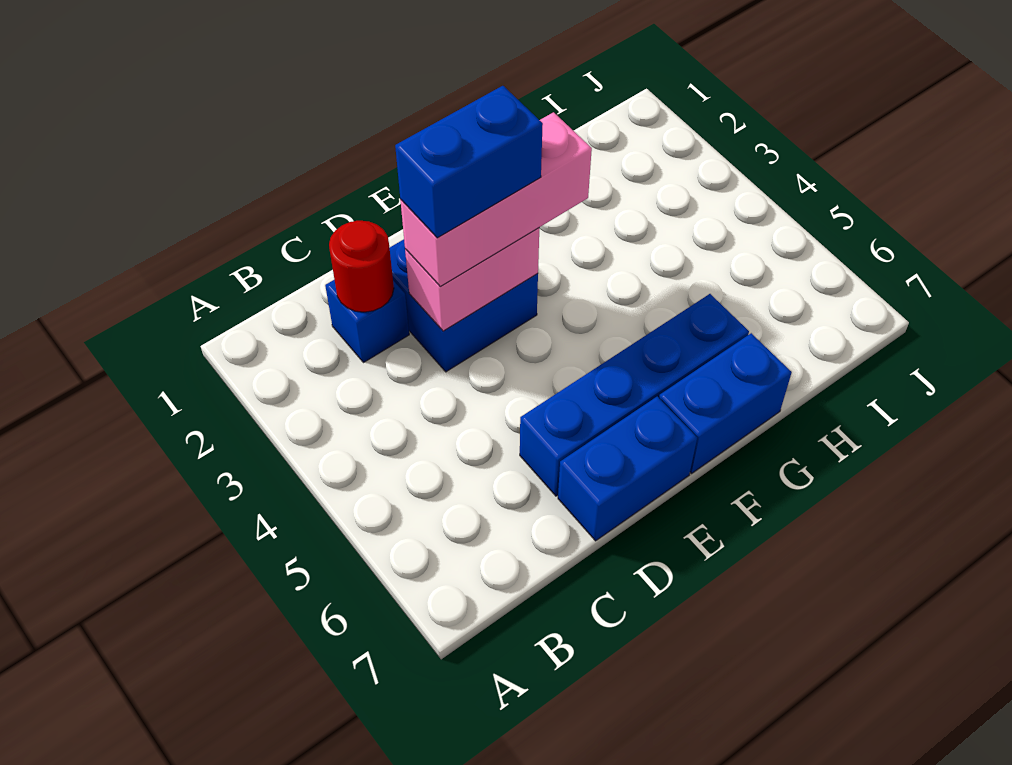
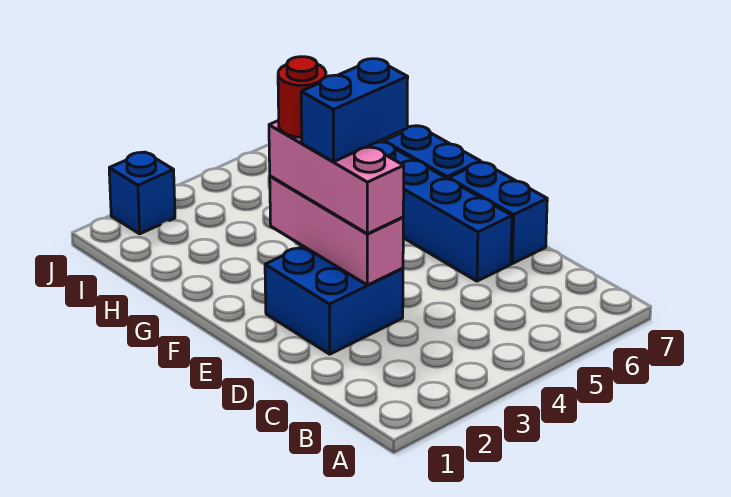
blue 1x1 brick [325,280,409,363] -> blue 1x1 brick moved to [109,152,175,234]
red 1x1 round brick [329,221,394,312] -> red 1x1 round brick moved to [278,57,326,137]
pink 1x2 brick [405,228,539,331] -> pink 1x3 brick [270,176,403,285]
blue 1x2 brick [395,86,543,238] -> blue 1x2 brick turned to [301,59,408,162]

